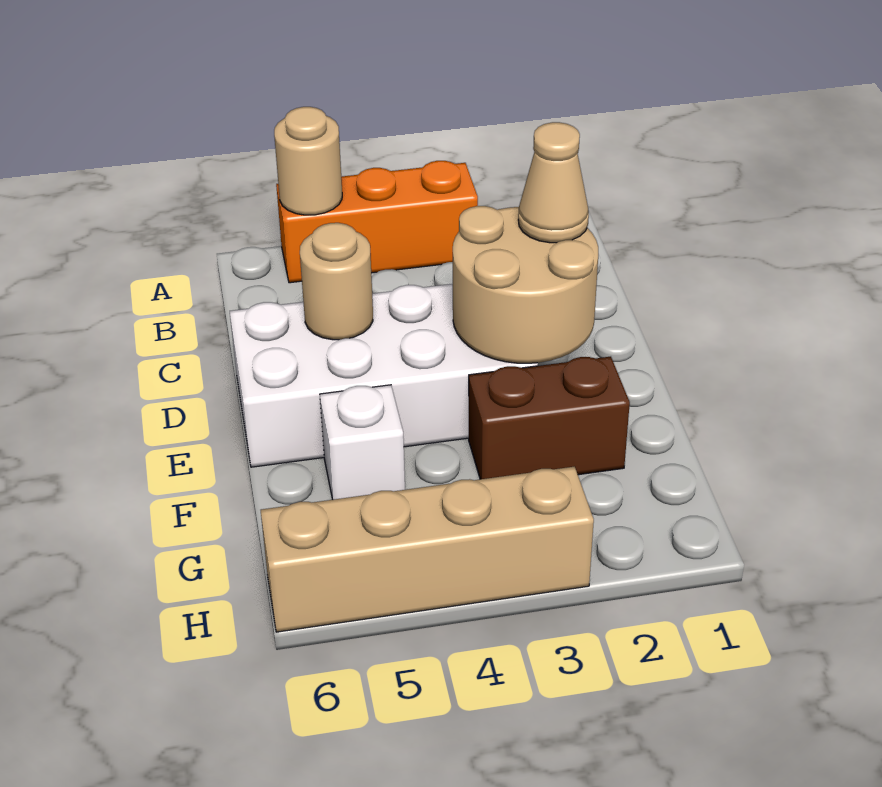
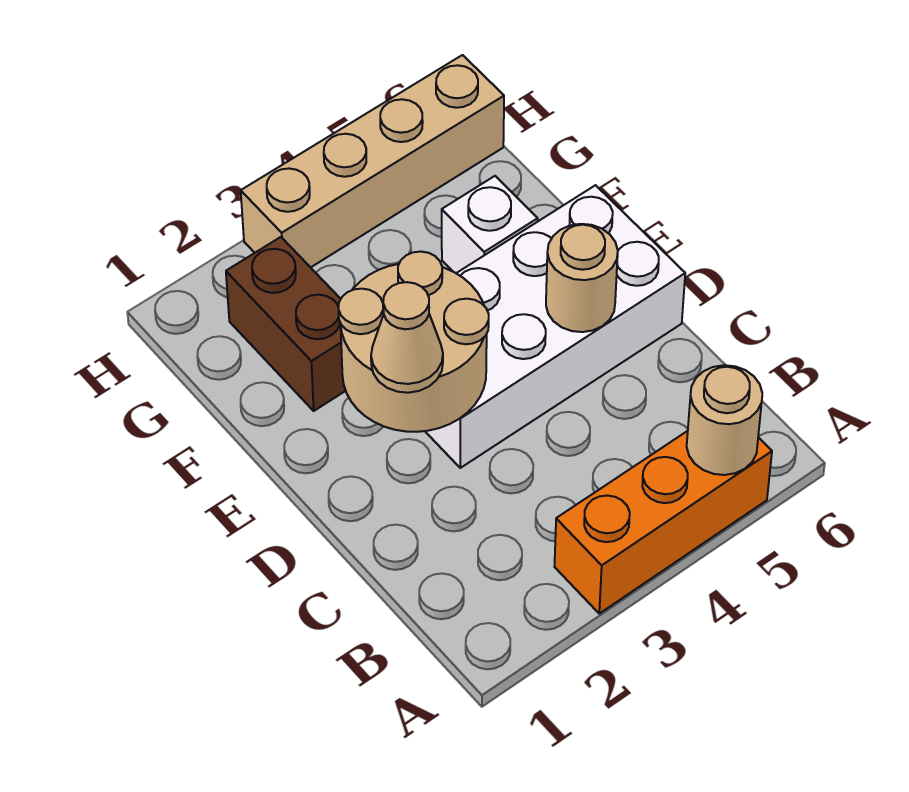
brown 1x2 brick [469,357,630,479] -> brown 1x2 brick turned to [226,237,346,411]

